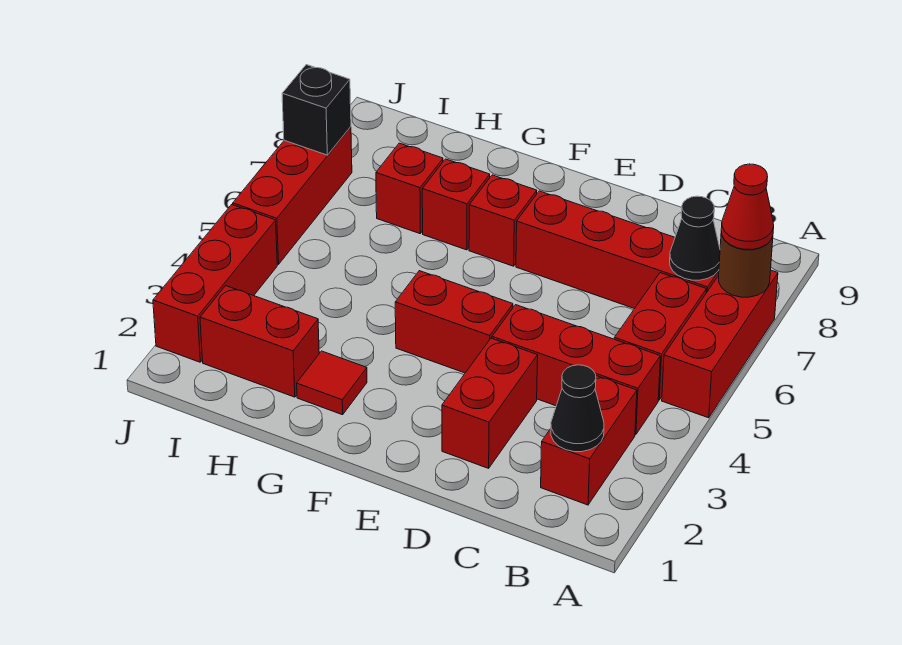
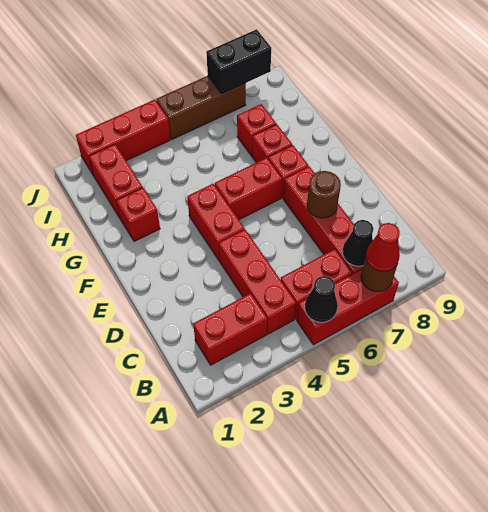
black 1x1 cone [551,365,604,452] -> black 1x1 cone moved to [305,276,338,322]
red 1x2 brick [442,338,538,468] -> red 1x2 brick moved to [215,158,282,220]
none -> brown 1x1 round brick [307,171,341,218]
red 1x1 tile [297,351,367,415] -> red 1x1 brick [116,188,160,242]
red 1x3 brick [233,127,352,264] -> brown 1x3 brick [156,76,246,139]
black 1x1 brick [282,65,351,155] -> black 1x2 brick [206,29,271,94]

